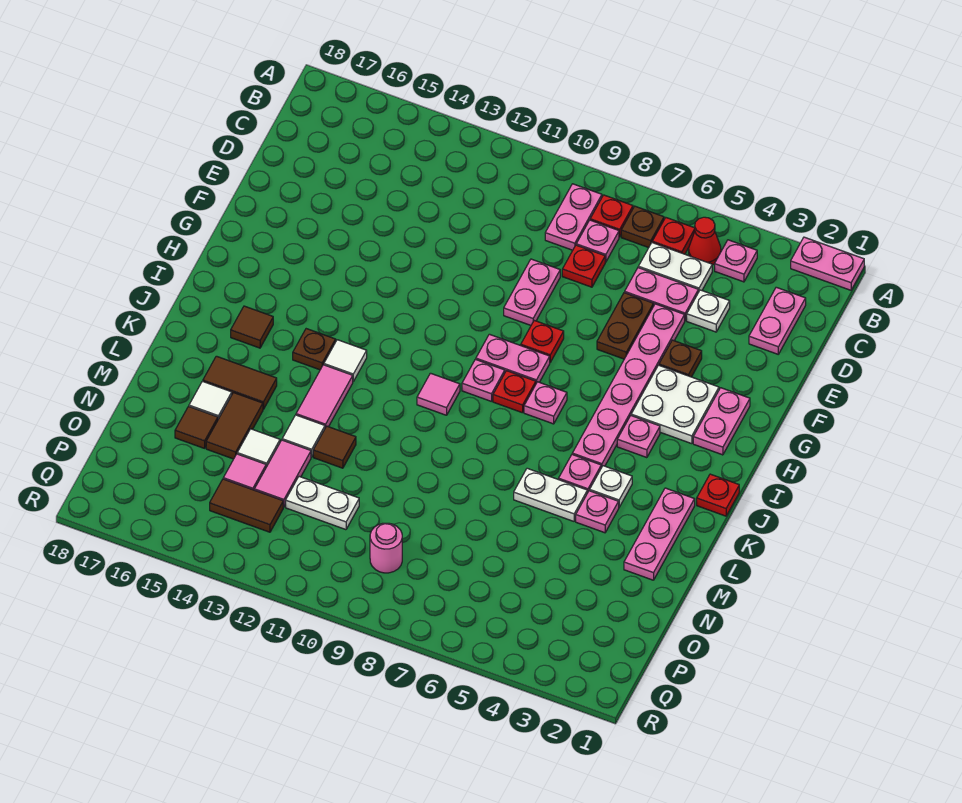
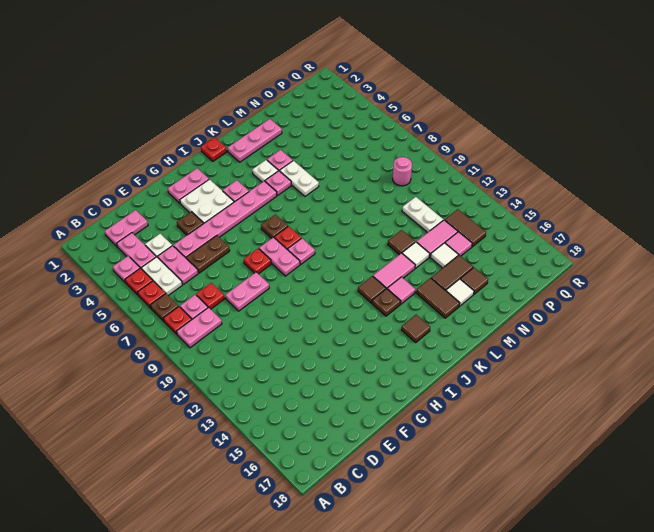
pink 1x2 plate [791,237,864,290] -> pink 1x2 plate moved to [117,233,156,269]
red 1x1 cone [689,217,721,265] -> red 1x1 plate [125,268,153,295]
pink 1x1 plate [524,382,567,424] -> brown 1x1 plate [261,215,288,238]
pink 1x1 tile [417,373,460,415] -> pink 1x1 tile moved to [387,277,415,304]
white 1x1 tile [324,340,367,381] -> brown 1x1 tile [358,276,386,303]

